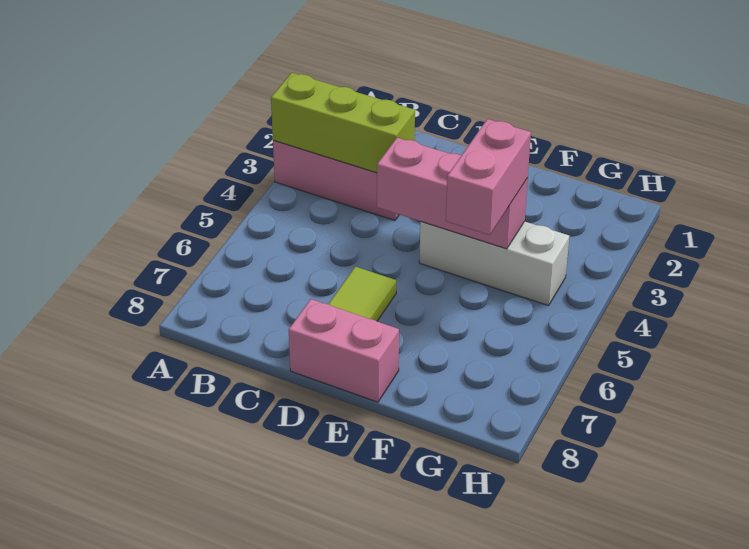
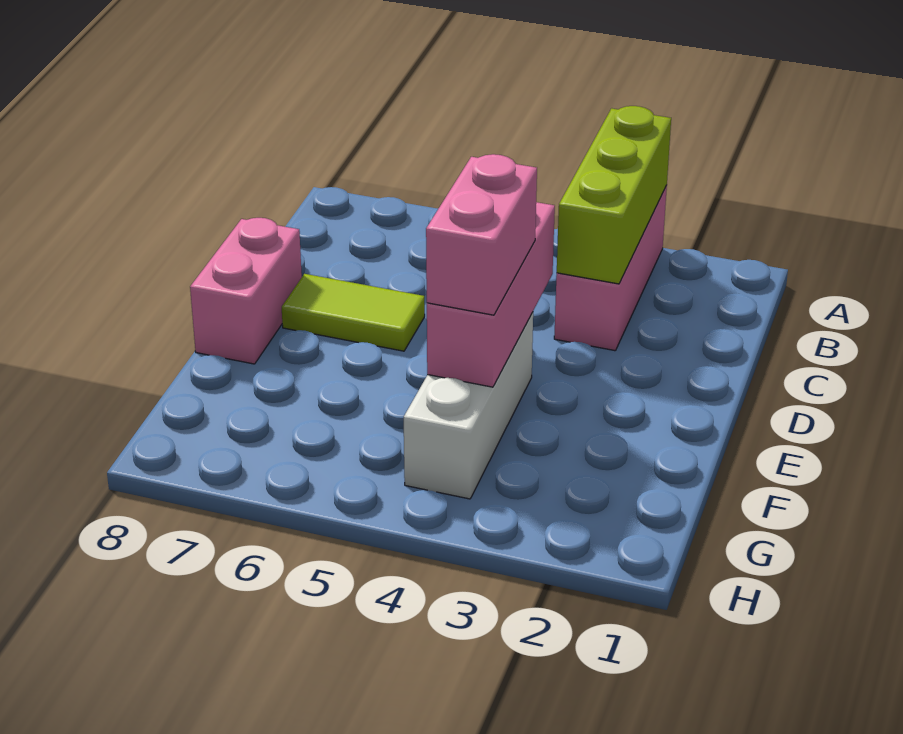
pink 1x2 brick [446,119,531,235] -> pink 1x2 brick turned to [426,154,537,315]

